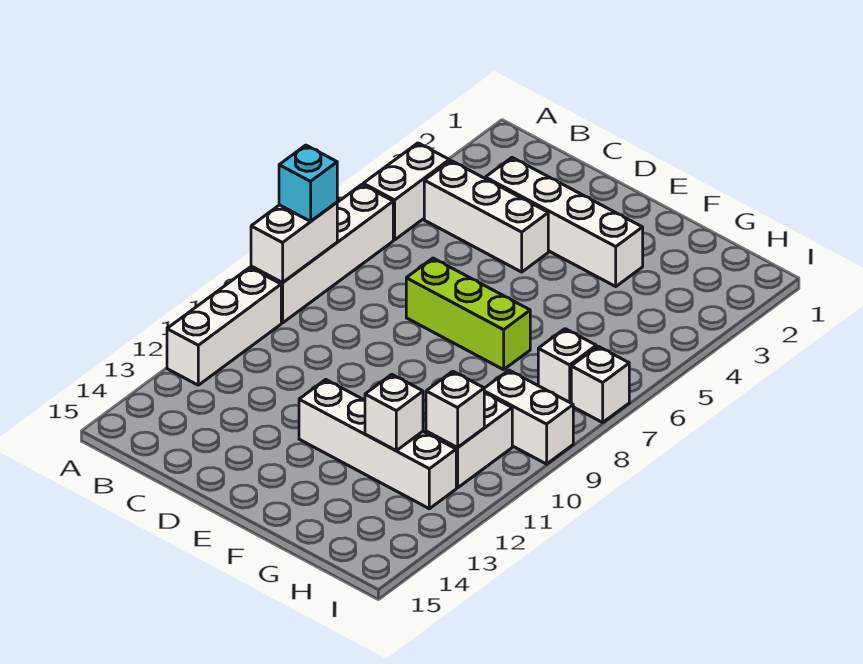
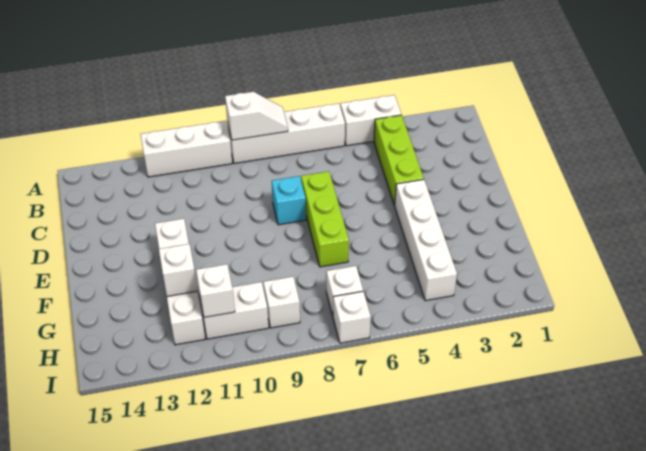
white 1x2 brick [251,202,337,283] -> white 1x2 slope [225,92,288,140]
cyan 1x1 brick [279,145,337,221] -> cyan 1x1 brick moved to [272,176,306,225]
white 1x3 brick [424,161,548,272] -> lime 1x3 brick [374,115,424,205]
white 1x4 brick [485,158,643,286] -> white 1x4 brick moved to [394,179,457,301]
white 1x2 brick [484,370,573,464] -> white 1x1 brick [263,277,300,328]

